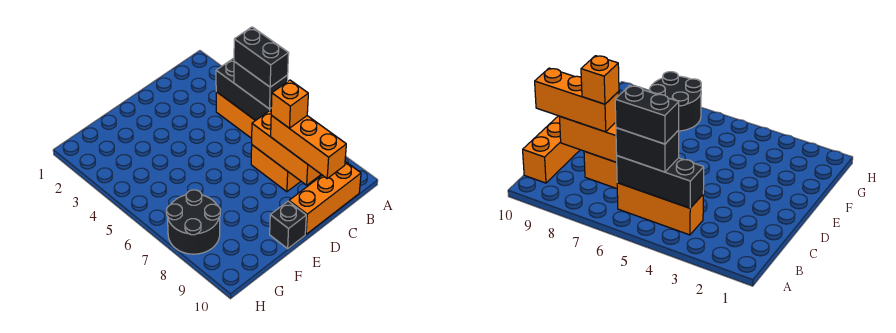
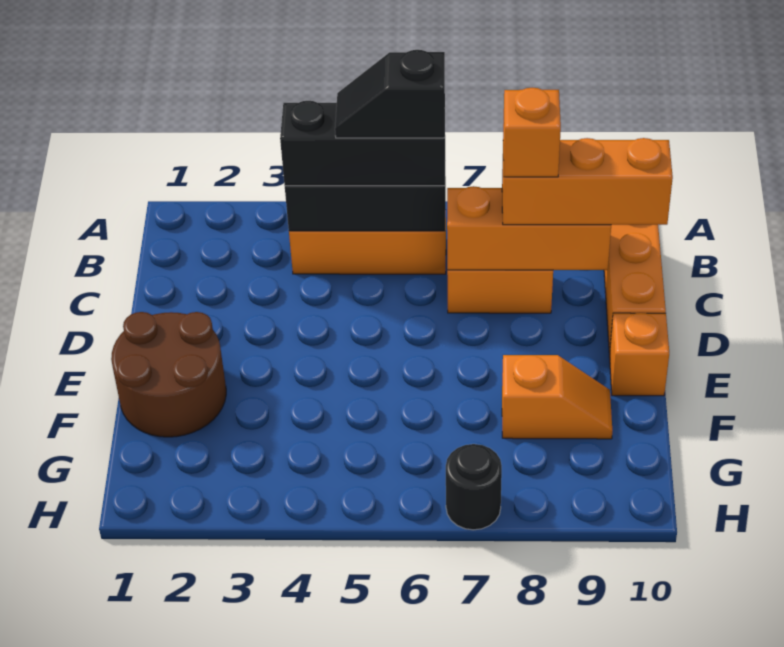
black 1x2 brick [234,62,288,109] -> black 1x3 brick [280,101,445,186]
black 1x2 brick [234,27,289,87] -> black 1x2 slope [335,50,445,138]
none -> brown 2x2 round brick [111,312,226,437]
black 1x1 brick [270,201,306,249] -> orange 1x1 brick [609,313,669,396]
none -> orange 1x2 slope [502,355,612,439]
black 2x2 round brick [167,190,220,254] -> black 1x1 round brick [446,444,502,530]

